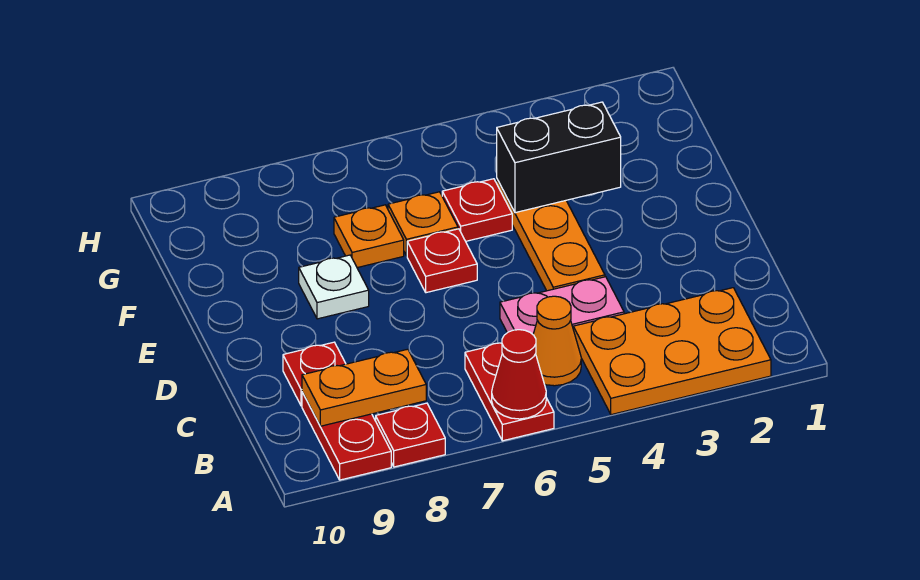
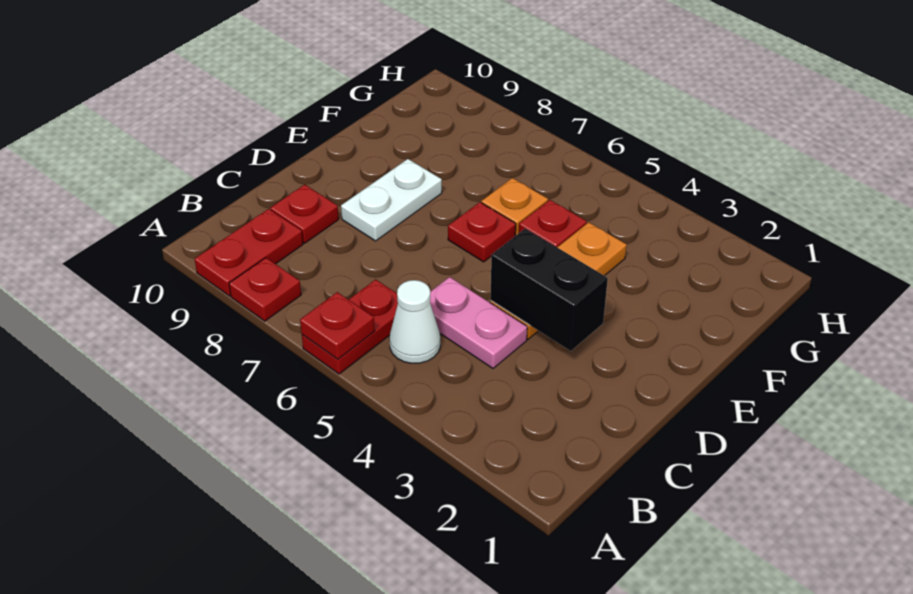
orange 2x3 plate [573,288,771,415] -> none
red 1x1 cone [492,330,546,419] -> red 1x1 plate [300,292,375,359]
orange 1x1 cone [533,296,581,386] -> white 1x1 cone [390,280,440,363]
orange 1x2 plate [302,349,426,426] -> none
white 1x1 plate [299,255,369,319] -> white 1x2 plate [341,159,442,241]
black 1x2 brick [497,102,621,213] -> black 1x2 brick moved to [490,228,608,351]
orange 1x1 plate [334,205,404,268] -> none

